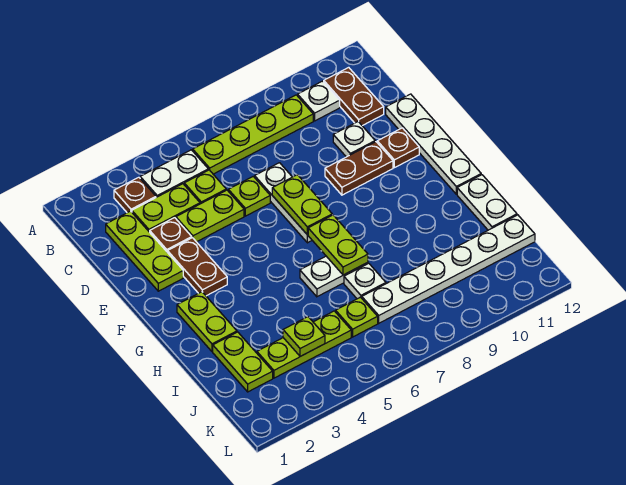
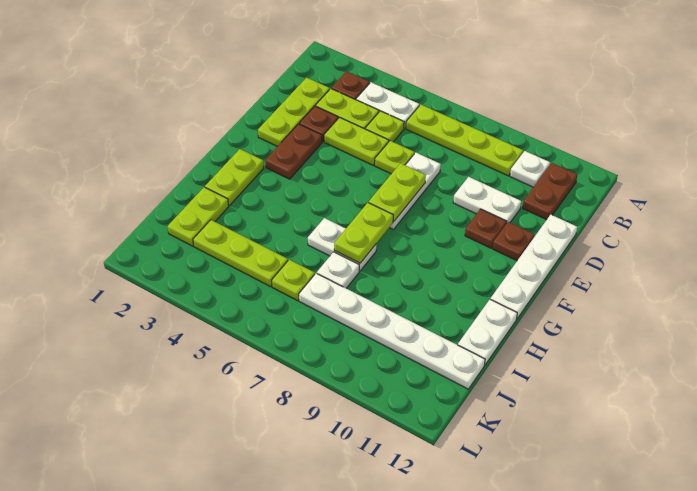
white 1x1 plate [333,122,375,157] -> white 1x2 plate [453,177,521,224]
brown 1x2 plate [325,142,393,195] -> brown 1x1 plate [465,209,507,248]
lime 1x1 plate [283,317,325,356] -> none

